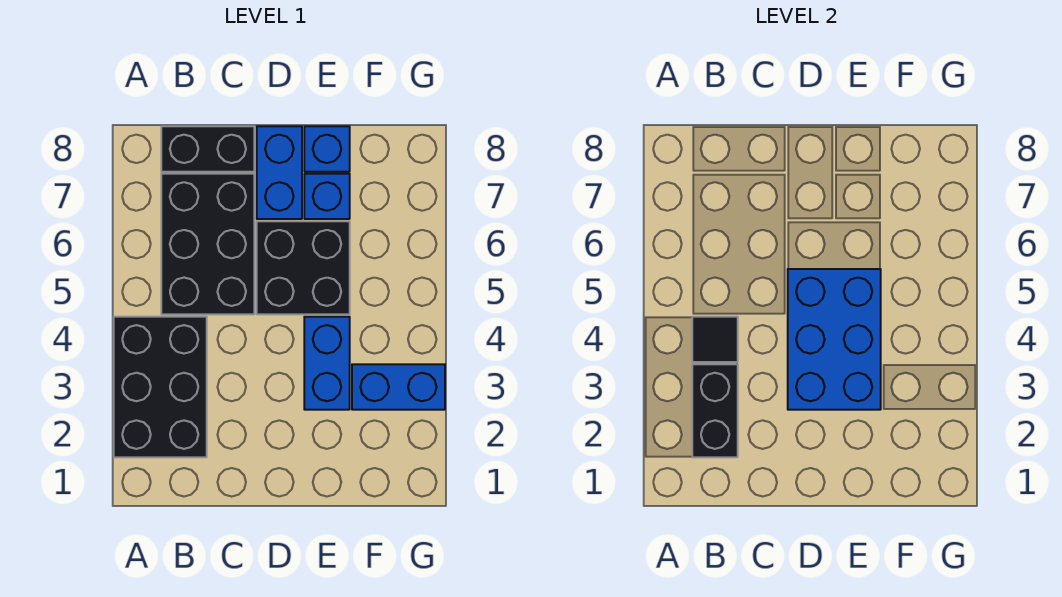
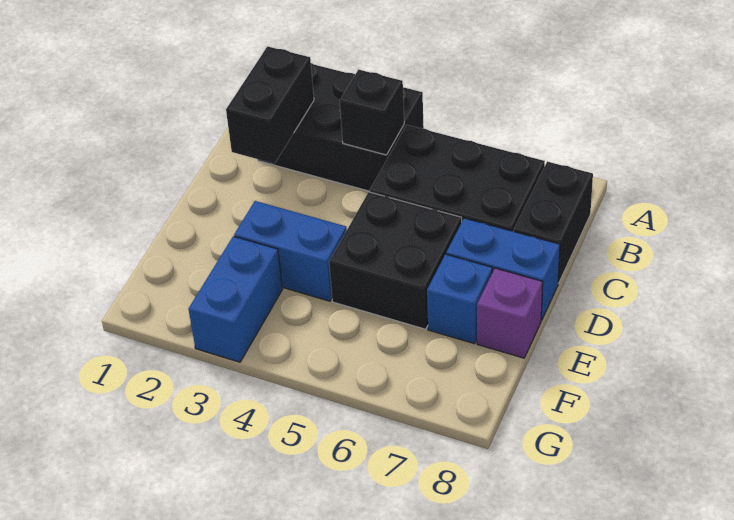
black 1x2 brick [692,364,738,457] -> black 1x2 brick turned to [226,46,314,164]
black 1x1 tile [692,317,738,362] -> black 1x1 brick [340,70,404,155]
blue 2x3 brick [788,269,881,410] -> none
blue 1x1 brick [304,126,350,172] -> purple 1x1 brick [477,268,543,358]

